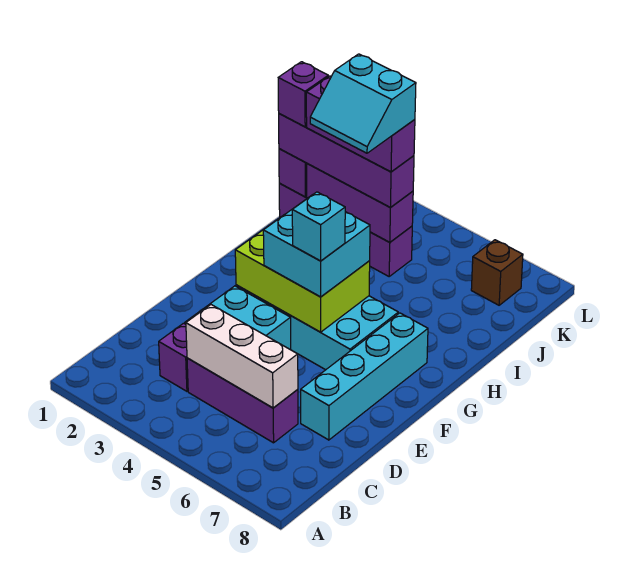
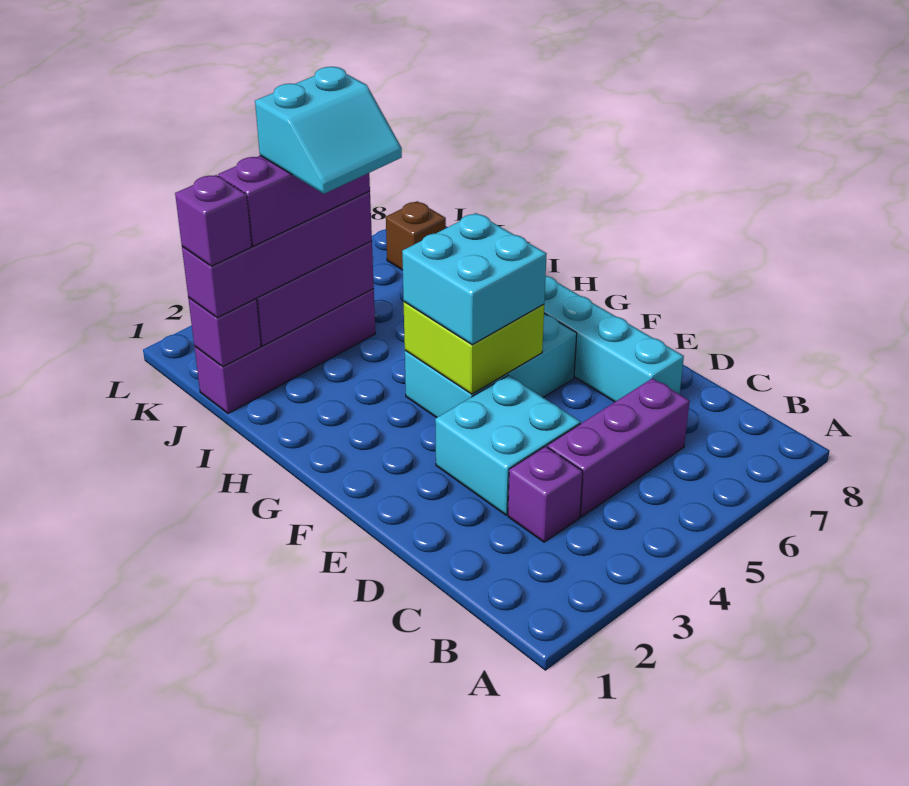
white 1x3 brick [186,305,298,408] -> none
lime 2x3 brick [235,217,370,332] -> lime 2x2 brick [404,302,544,394]
cyan 1x1 brick [292,192,345,261] -> none

